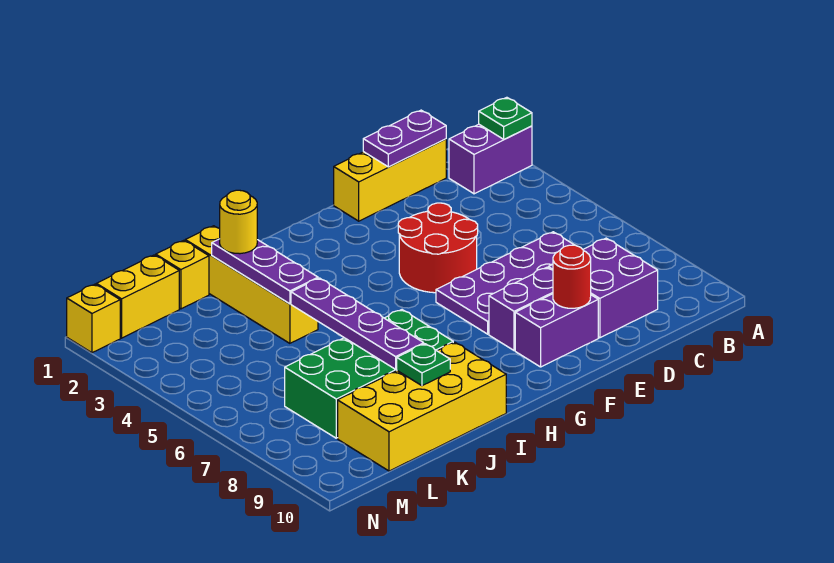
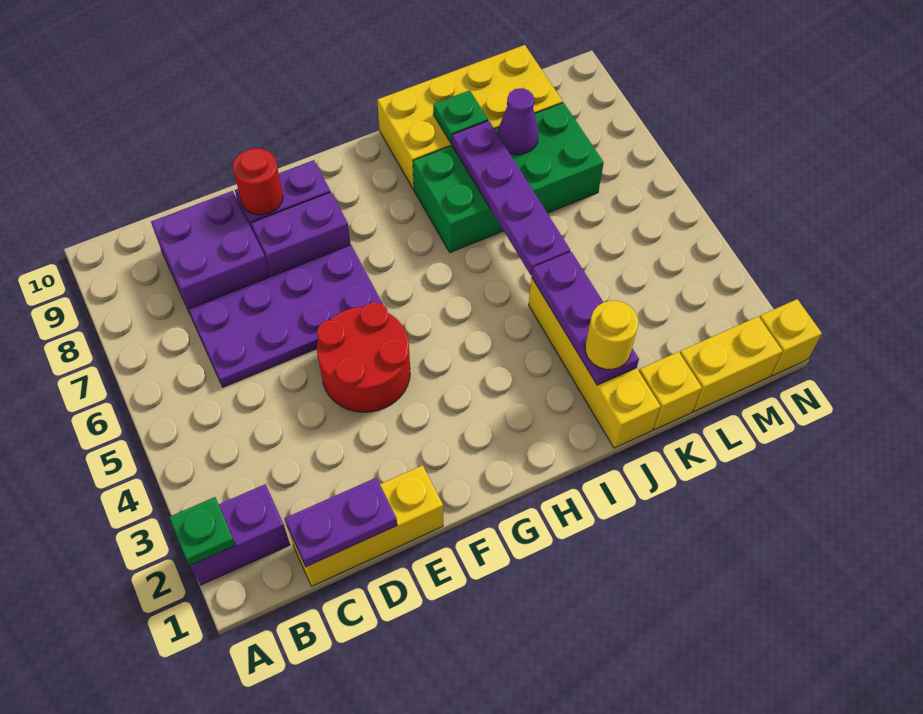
none -> purple 1x1 cone [498,88,538,154]

